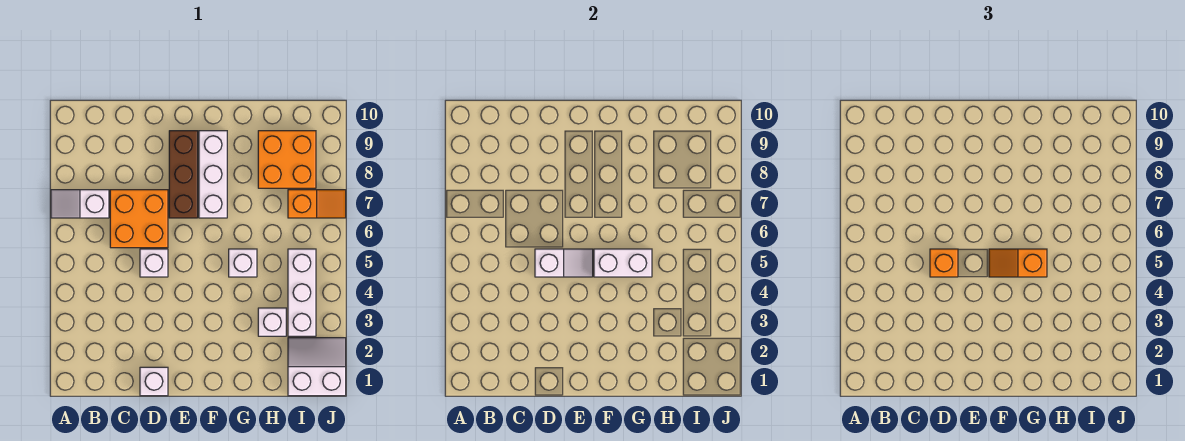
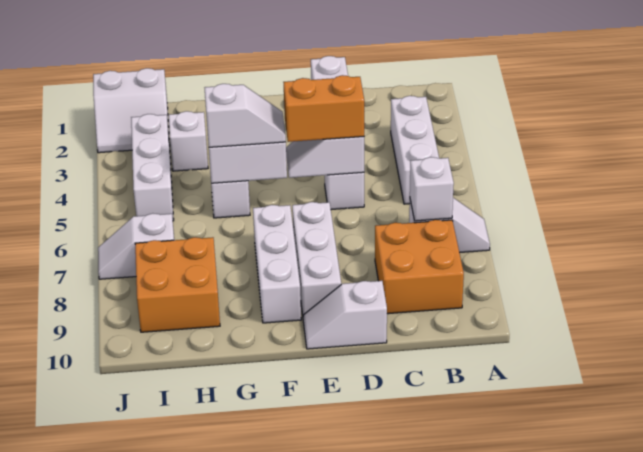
none -> white 1x3 brick [391,96,439,204]
none -> white 1x1 brick [410,157,454,221]
orange 2x2 brick [110,190,168,248] -> orange 2x2 brick moved to [375,220,464,314]
orange 1x1 brick [930,249,958,277] -> orange 1x2 brick [284,75,364,142]
none -> white 1x2 slope [303,281,387,349]
brown 1x3 brick [169,131,198,218] -> white 1x3 brick [292,202,341,315]
orange 1x2 slope [989,249,1047,277] -> white 1x2 slope [205,84,286,147]
orange 1x2 slope [288,190,346,218] -> white 1x2 slope [98,213,174,279]

